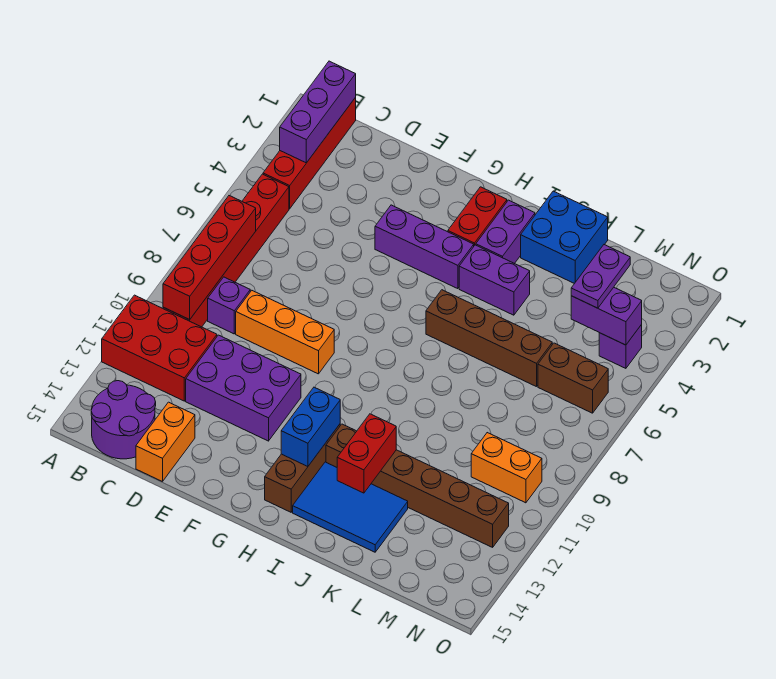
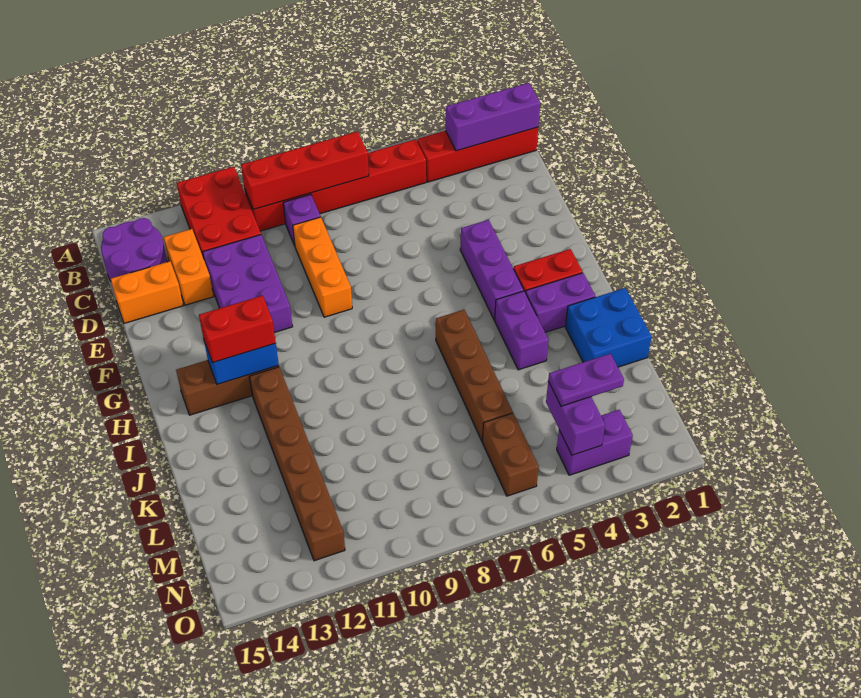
blue 2x3 tile [293,462,408,552] -> none
red 1x2 brick [337,414,396,493] -> red 1x2 brick moved to [199,296,276,363]
orange 1x2 brick [471,433,542,503] -> orange 1x2 brick moved to [164,229,214,305]
purple 1x1 brick [599,325,642,368] -> purple 1x2 brick [557,410,633,475]

